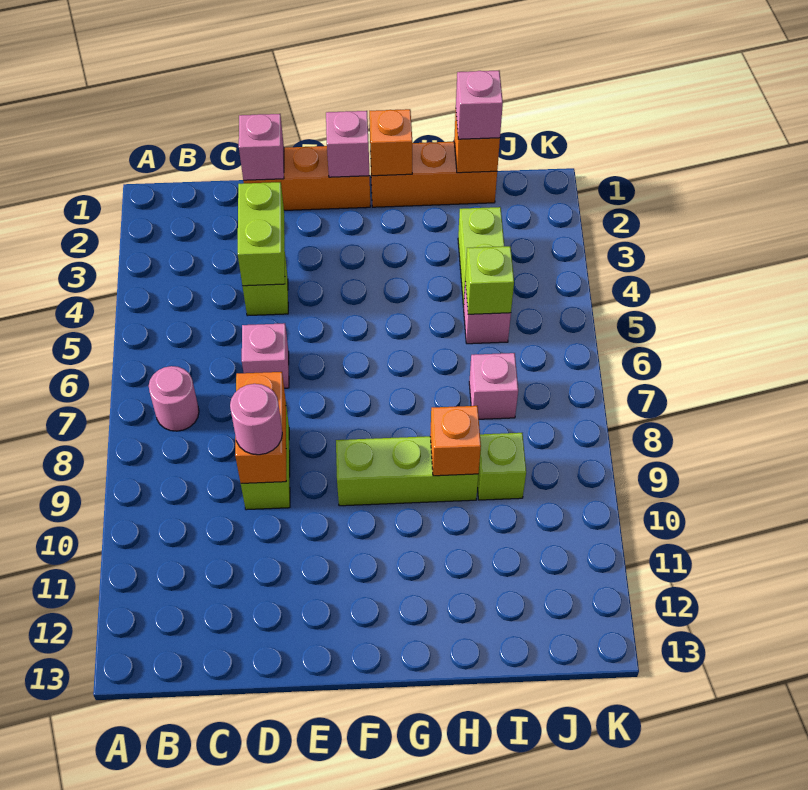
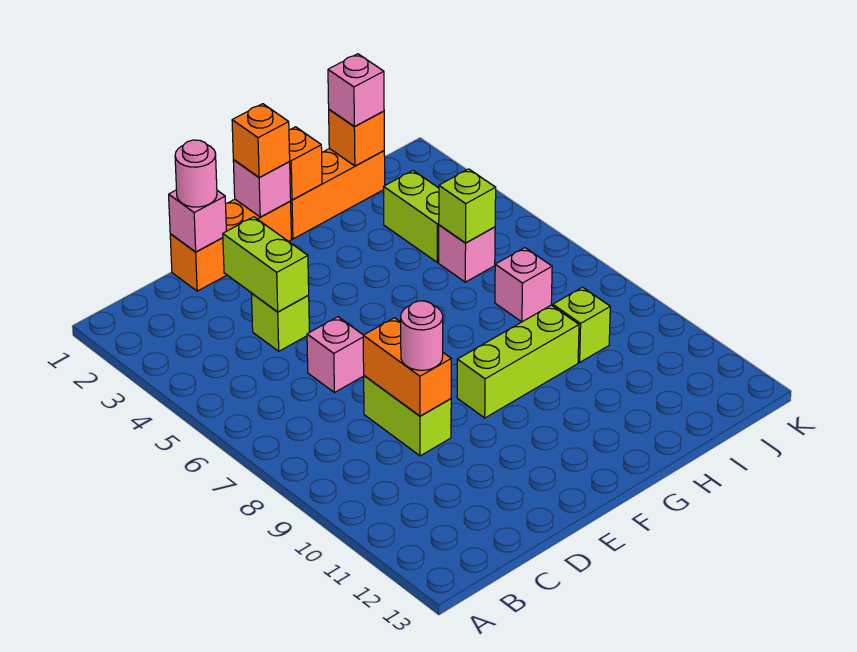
pink 1x1 round brick [149,366,199,431] -> pink 1x1 round brick moved to [175,140,217,207]
orange 1x1 brick [430,406,481,476] -> orange 1x1 brick moved to [232,104,290,178]

